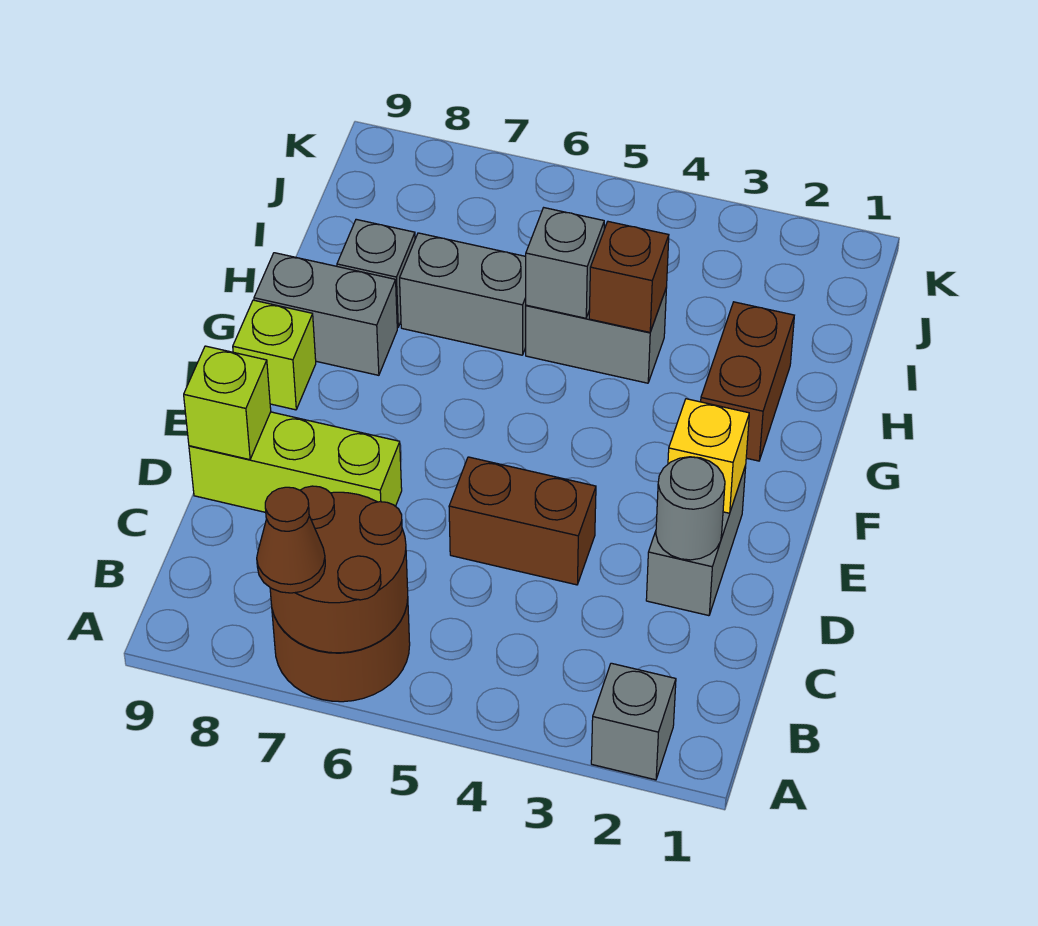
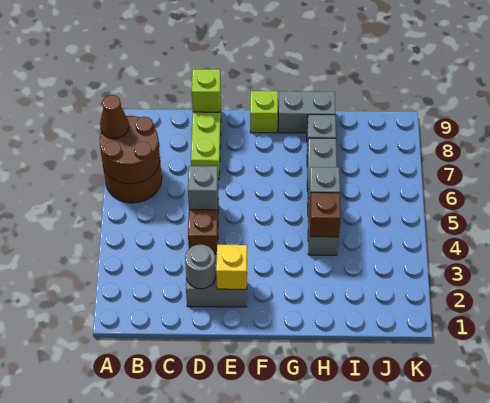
grey 1x1 brick [591,663,676,780] -> grey 1x1 brick moved to [188,166,218,210]
brown 1x2 brick [701,302,794,461] -> none
grey 1x2 brick [254,253,397,375] -> grey 1x2 brick turned to [278,91,335,133]

